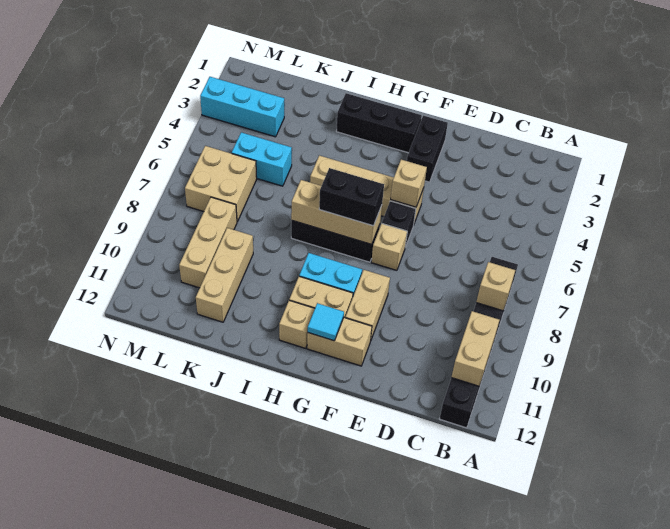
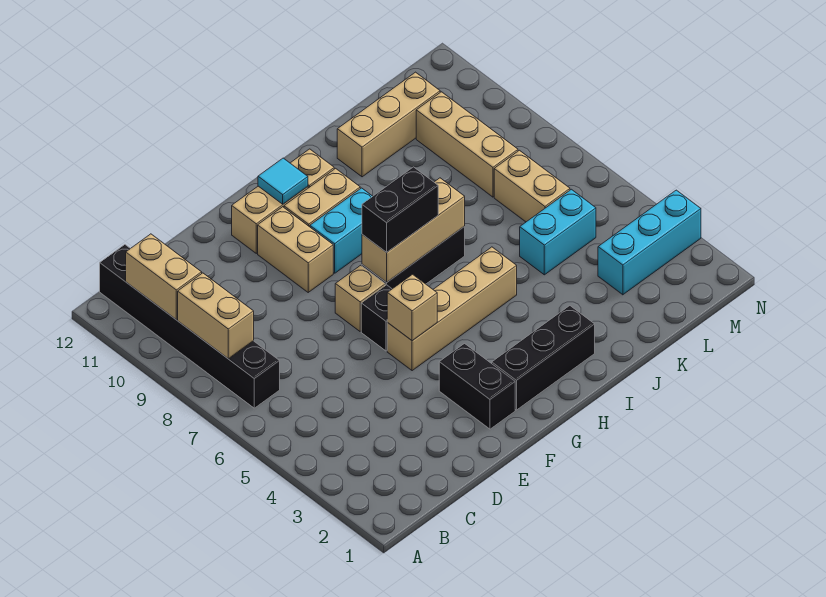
tan 1x1 brick [476,262,515,311] -> tan 1x2 brick [178,273,254,359]
tan 1x3 brick [196,228,253,322] -> tan 1x3 brick turned to [337,72,440,177]
tan 2x2 brick [185,146,257,222] -> tan 1x2 brick [494,150,570,222]

